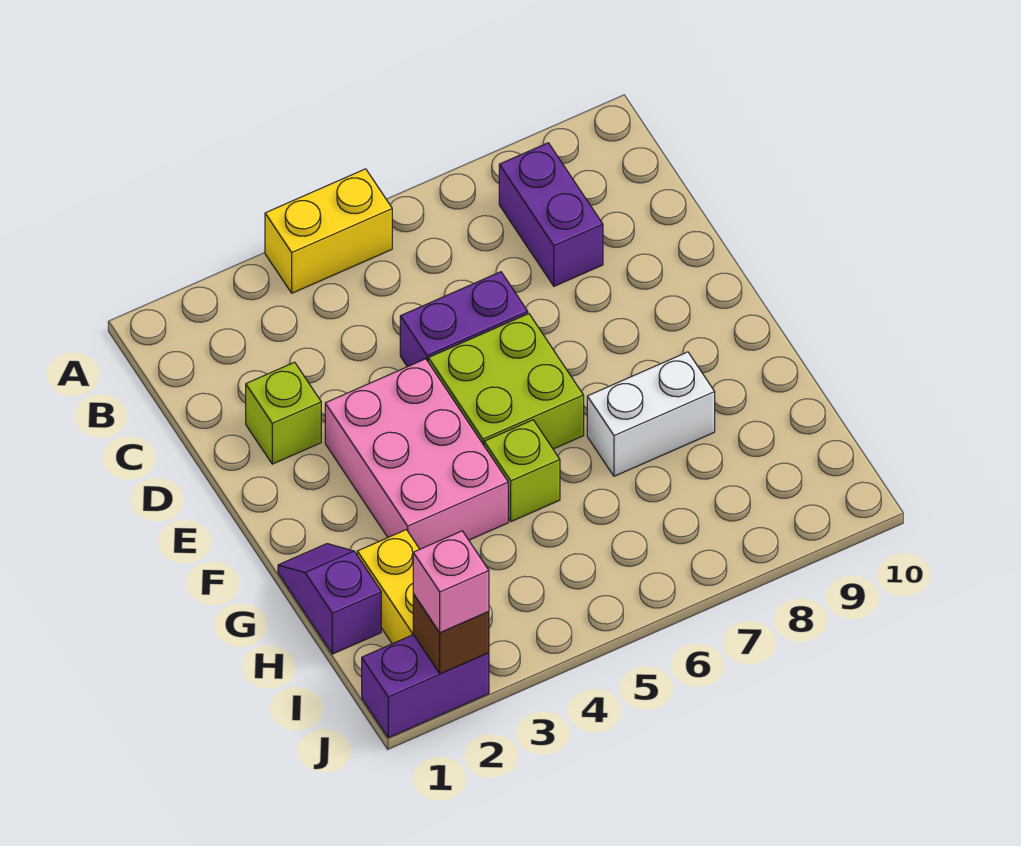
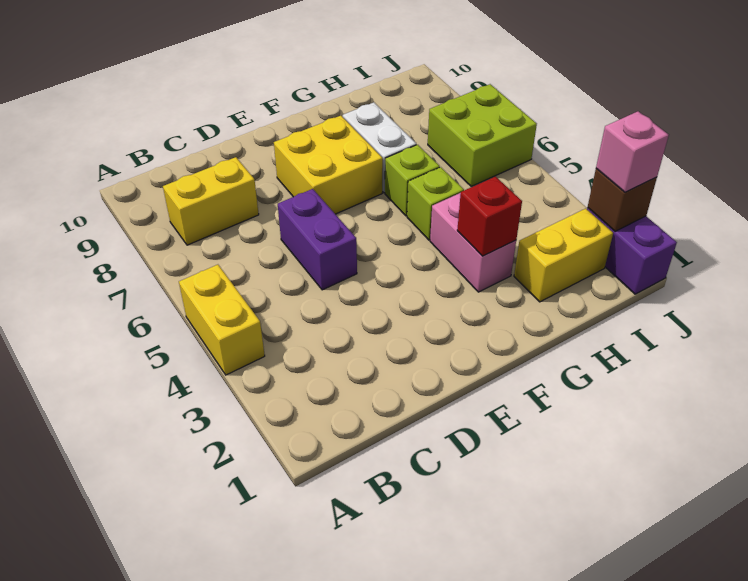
purple 1x2 brick [499,143,603,286] -> yellow 1x2 brick [163,157,259,245]
lime 1x1 brick [246,362,321,464] -> lime 1x1 brick moved to [385,145,440,216]
pink 2x3 brick [325,359,508,549] -> pink 1x2 brick [430,193,516,292]
lime 2x2 brick [428,314,584,449] -> lime 2x2 brick moved to [428,84,537,186]
none -> yellow 2x2 brick [274,116,383,214]
purple 1x2 slope [278,544,381,654] -> none
none -> red 1x1 brick [457,176,522,256]

